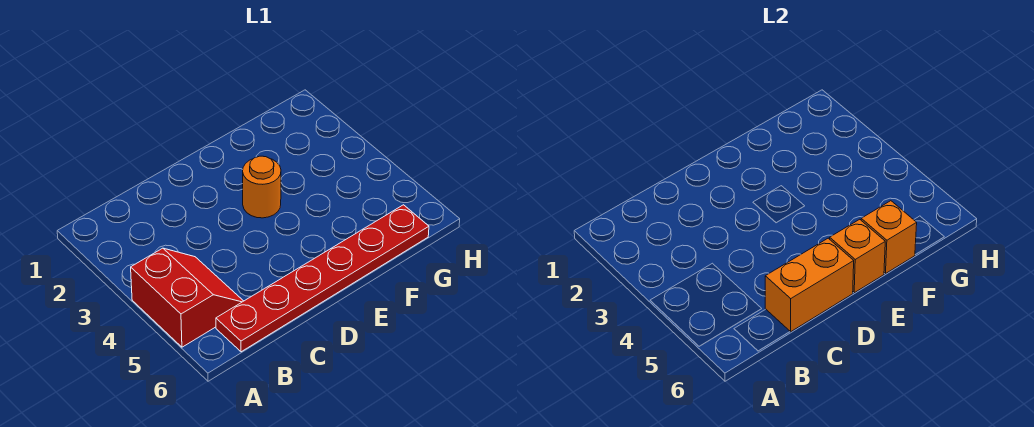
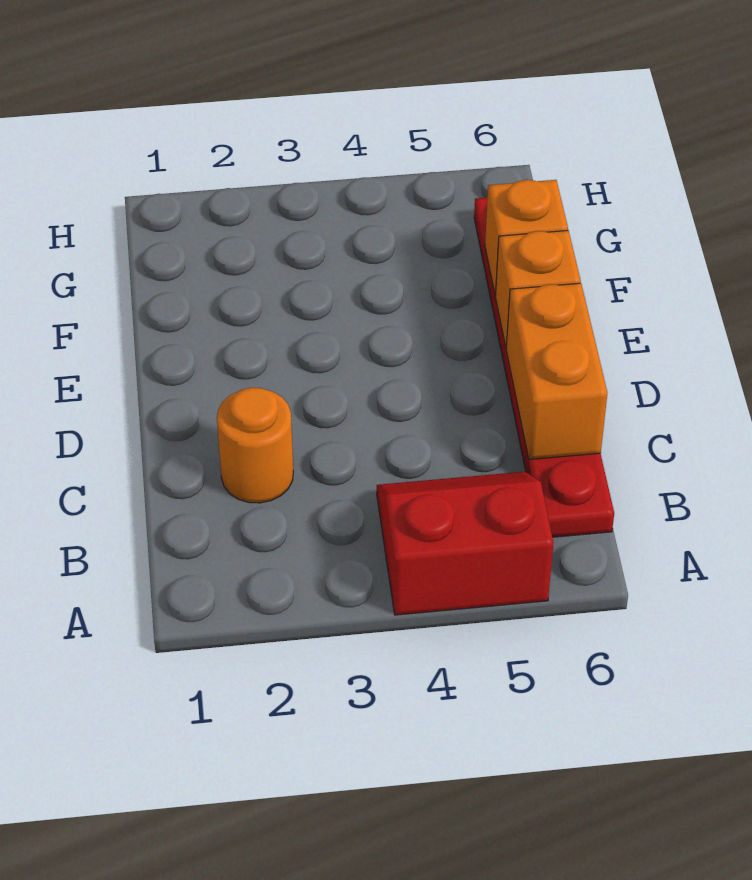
orange 1x1 round brick [243,156,281,218] -> orange 1x1 round brick moved to [217,388,293,503]

